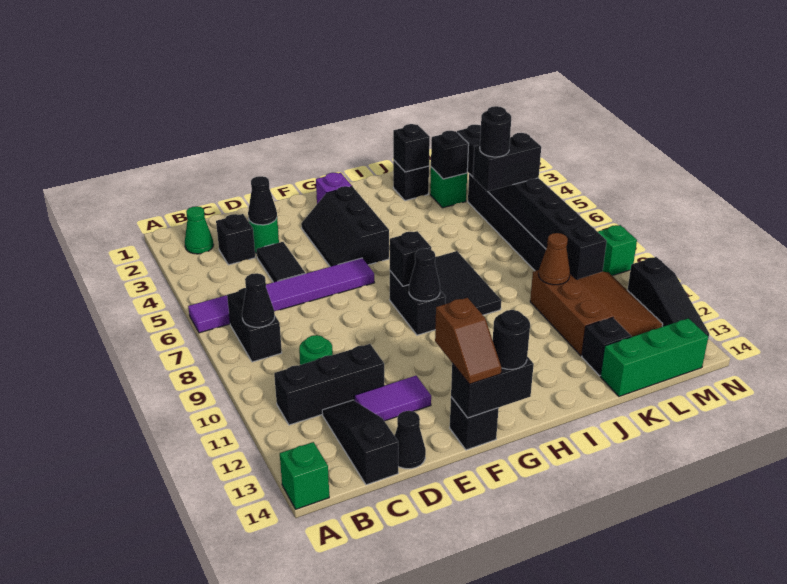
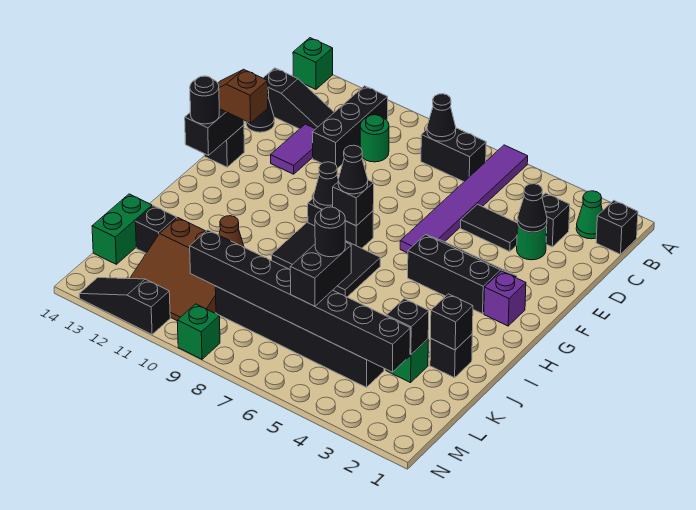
none -> black 1x1 brick [596,200,638,254]
none -> black 1x1 cone [338,145,368,194]
green 1x3 brick [600,318,708,396] -> green 1x2 brick [92,194,152,264]

